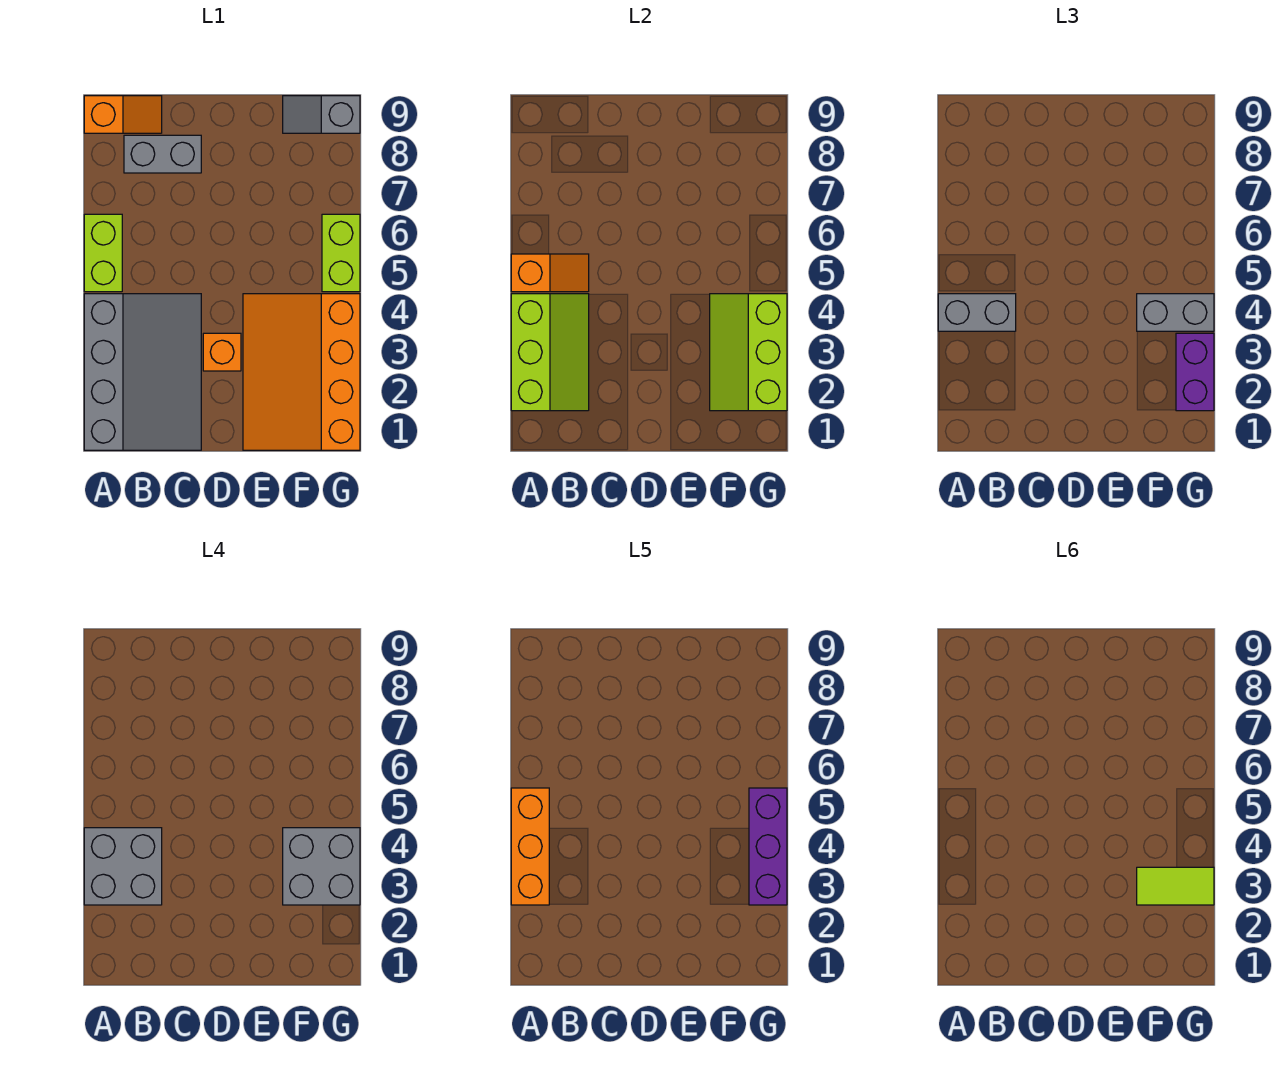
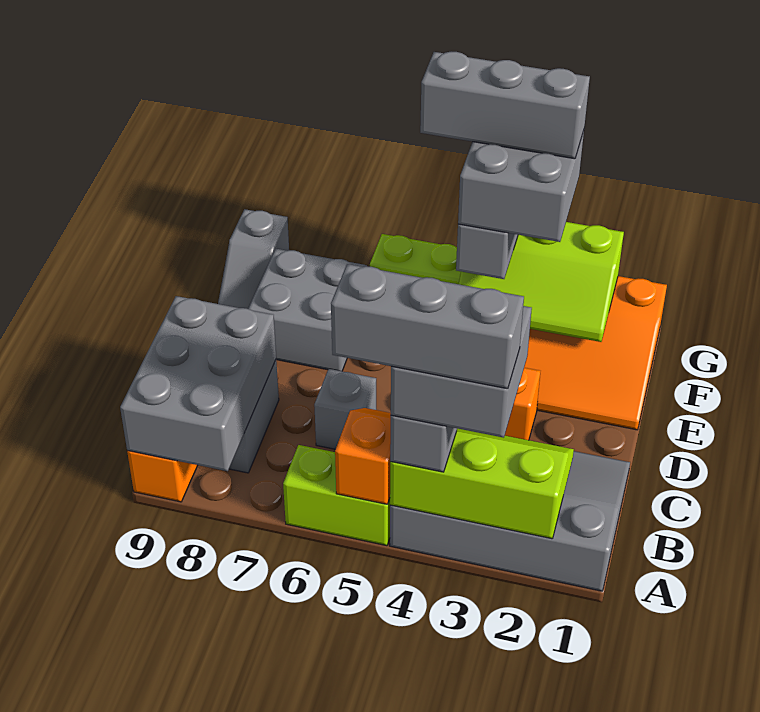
orange 1x3 brick [511,788,549,905] -> grey 1x3 brick [331,264,524,389]
none -> grey 2x3 brick [120,296,276,471]
none -> grey 1x1 brick [314,369,376,449]
none -> grey 2x2 brick [248,249,367,371]
lime 1x2 tile [1137,867,1214,905] -> none
purple 1x2 brick [1176,333,1214,411] -> none
purple 1x3 brick [749,788,787,905] -> grey 1x3 brick [420,52,590,159]

